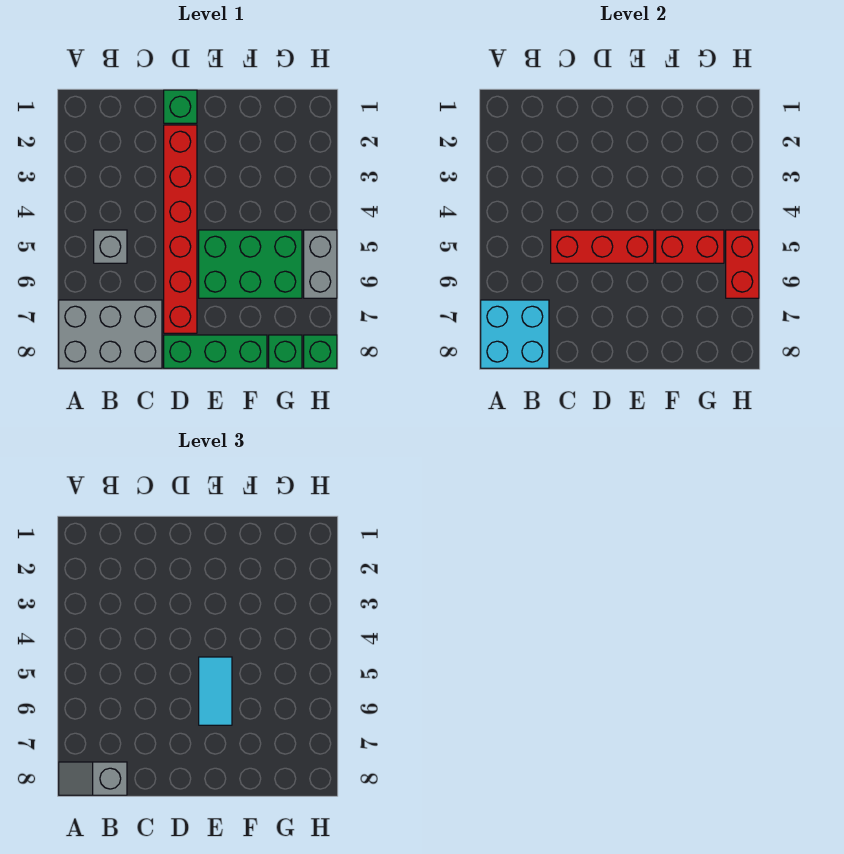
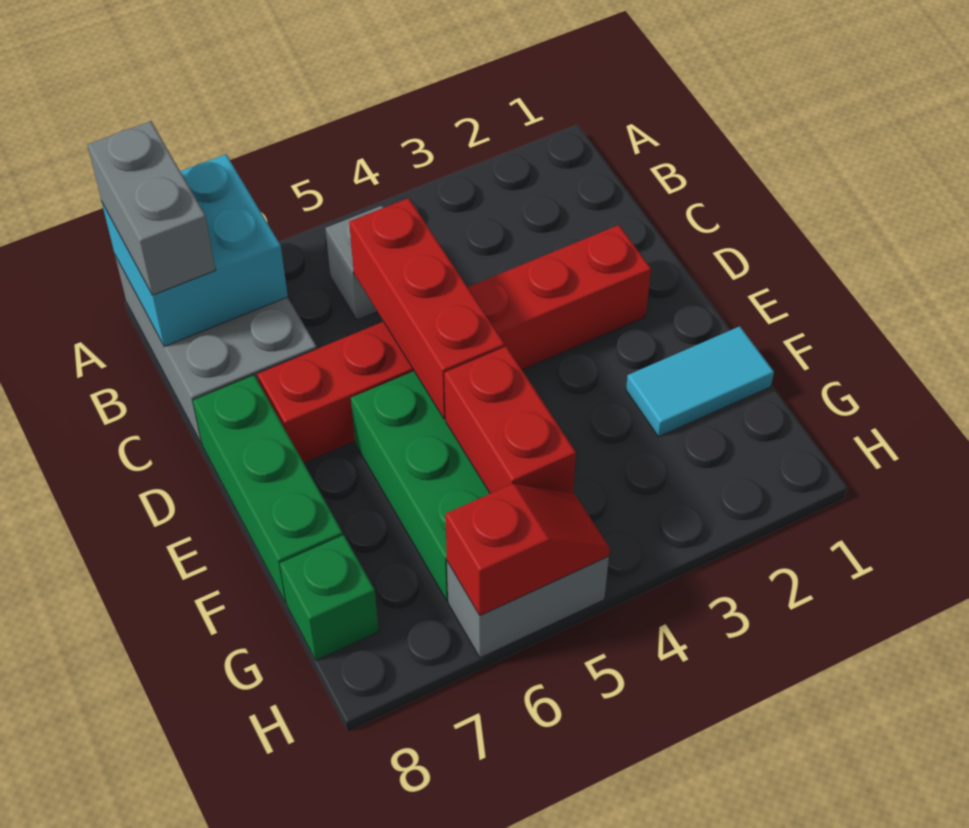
grey 1x2 slope [59,762,127,795] -> grey 1x2 brick [88,121,215,295]
green 1x1 brick [164,90,197,123] -> none
cyan 1x2 tile [199,657,232,725] -> cyan 1x2 tile moved to [626,326,774,437]
red 1x2 brick [726,230,759,298] -> red 1x2 slope [445,484,610,616]
green 1x1 brick [304,335,337,368] -> none

